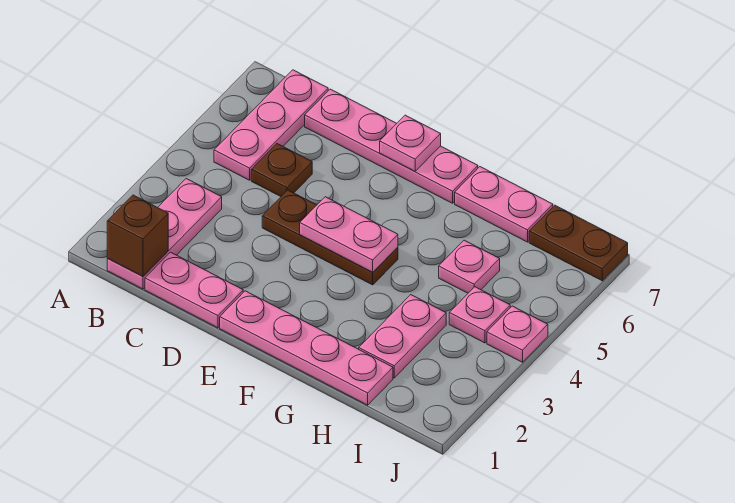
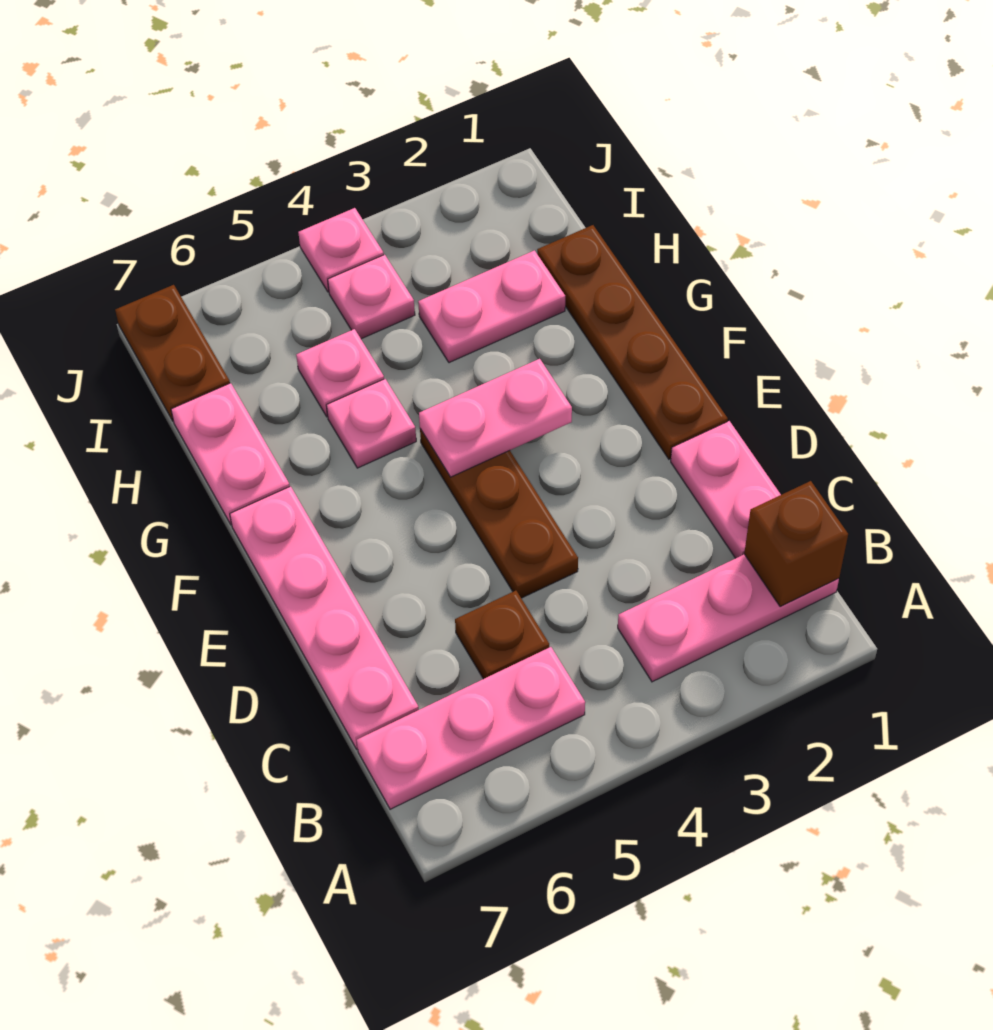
pink 1x4 plate [220,291,393,405] -> brown 1x4 plate [537,225,728,459]
pink 1x2 plate [300,197,398,272] -> pink 1x2 plate turned to [419,359,572,477]
pink 1x1 plate [380,115,441,171] -> pink 1x1 plate moved to [326,379,416,468]

